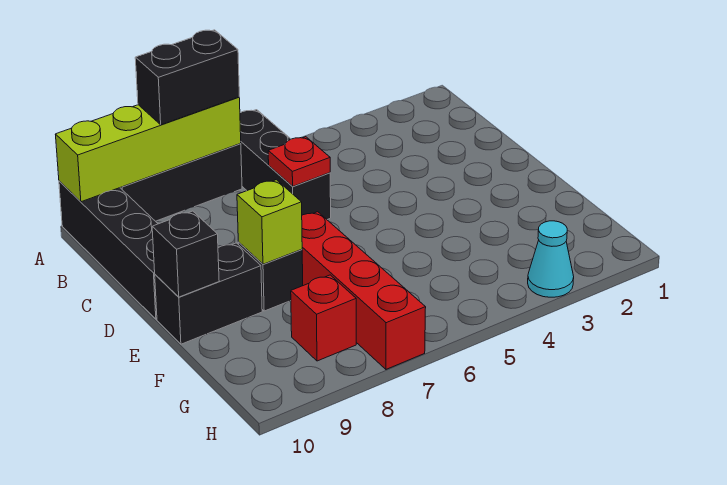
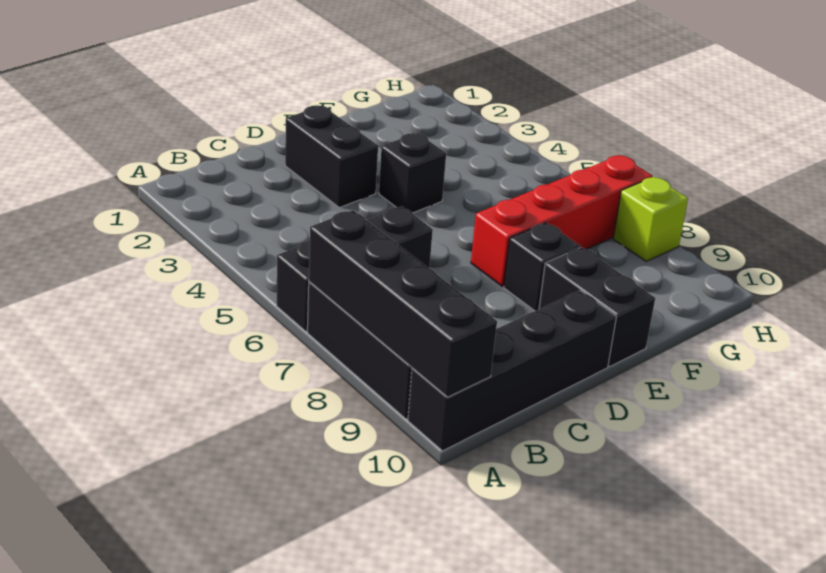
lime 1x4 brick [55,97,241,202] -> black 1x4 brick [309,210,497,397]
black 1x2 brick [135,30,239,125] -> black 1x2 brick moved to [285,105,378,208]
red 1x1 plate [268,137,330,186] -> none
lime 1x1 brick [237,180,302,264] -> lime 1x1 brick moved to [613,177,688,261]
black 1x1 brick [152,211,219,297] -> black 1x1 brick moved to [379,133,446,213]
red 1x1 brick [291,275,356,361] -> none
cyan 1x1 cone [528,221,574,297] -> none

